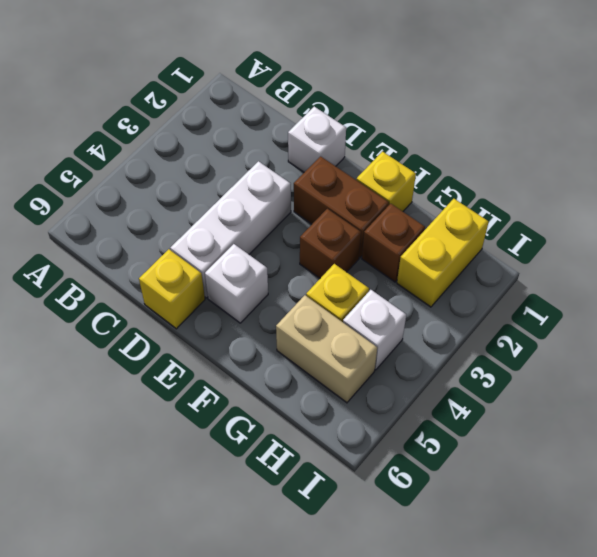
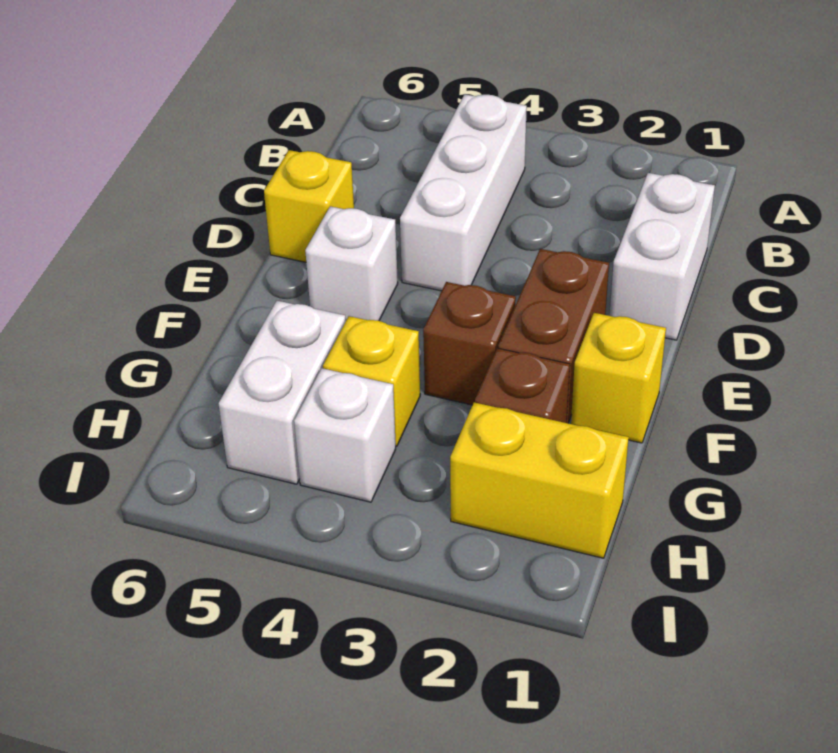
white 1x1 brick [288,107,346,172] -> white 1x2 brick [610,173,715,340]
white 1x3 brick [170,161,291,298] -> white 1x3 brick turned to [400,94,527,291]
tan 1x2 brick [276,295,377,403] -> white 1x2 brick [219,301,346,484]

